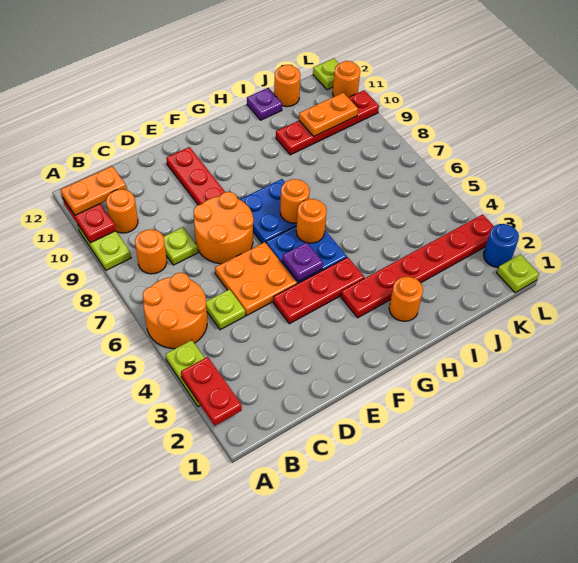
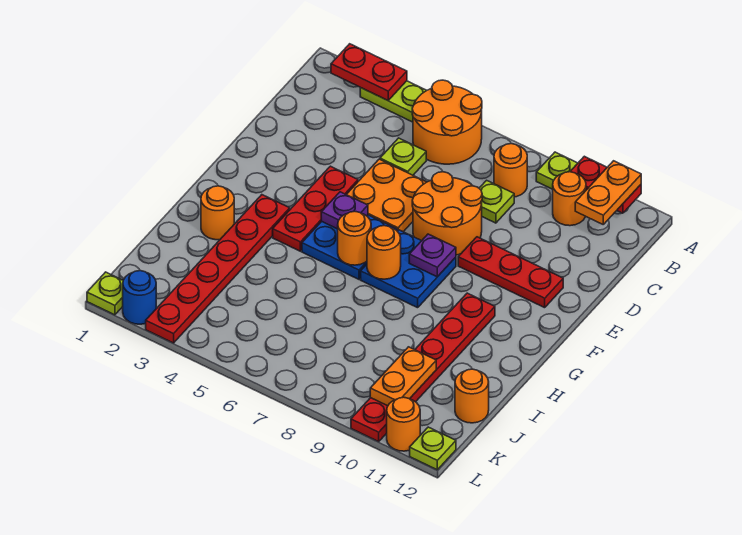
red 1x4 plate [276,90,379,155] -> red 1x6 plate [351,293,495,442]
purple 1x1 plate [247,88,282,120] -> purple 1x1 plate moved to [409,234,456,277]

